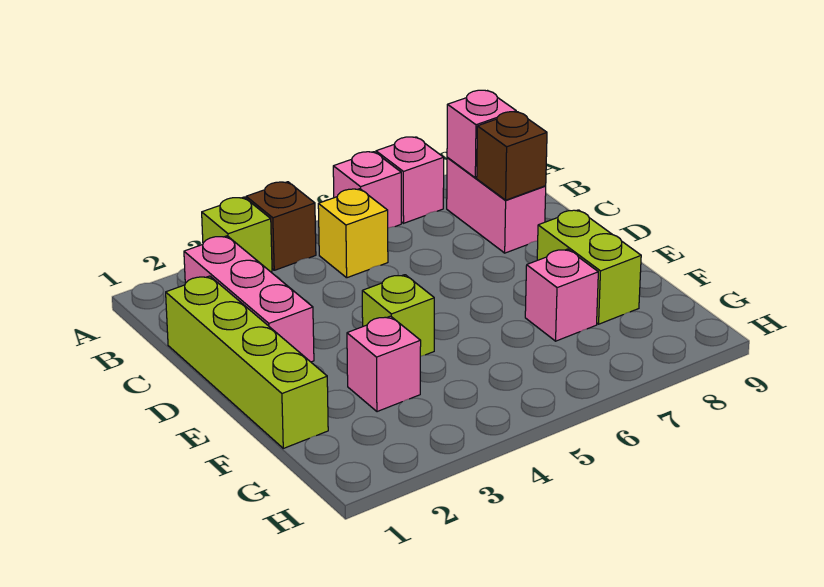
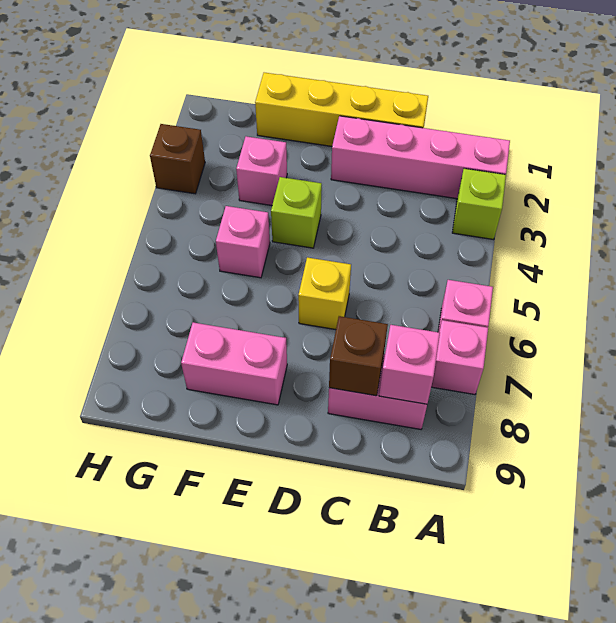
brown 1x1 brick [246,182,316,270] -> brown 1x1 brick moved to [150,124,205,194]
pink 1x3 brick [184,236,314,362] -> pink 1x4 brick [331,116,510,199]
yellow 1x1 brick [318,189,388,278] -> yellow 1x1 brick moved to [298,257,351,330]
lime 1x4 brick [166,276,328,448] -> yellow 1x4 brick [255,73,428,146]
lime 1x2 brick [537,210,641,324] -> pink 1x2 brick [181,322,287,405]
pink 1x1 brick [525,249,598,341] -> pink 1x1 brick moved to [216,206,270,278]

